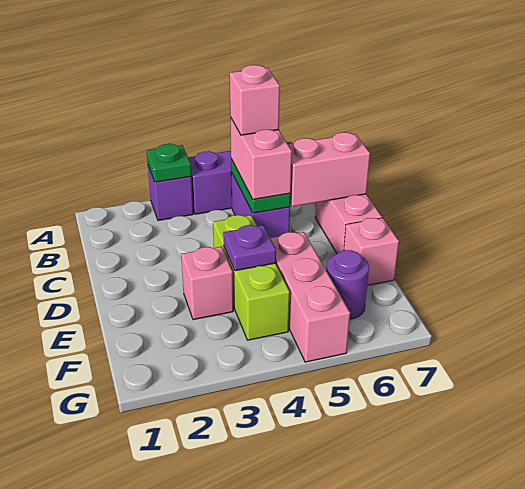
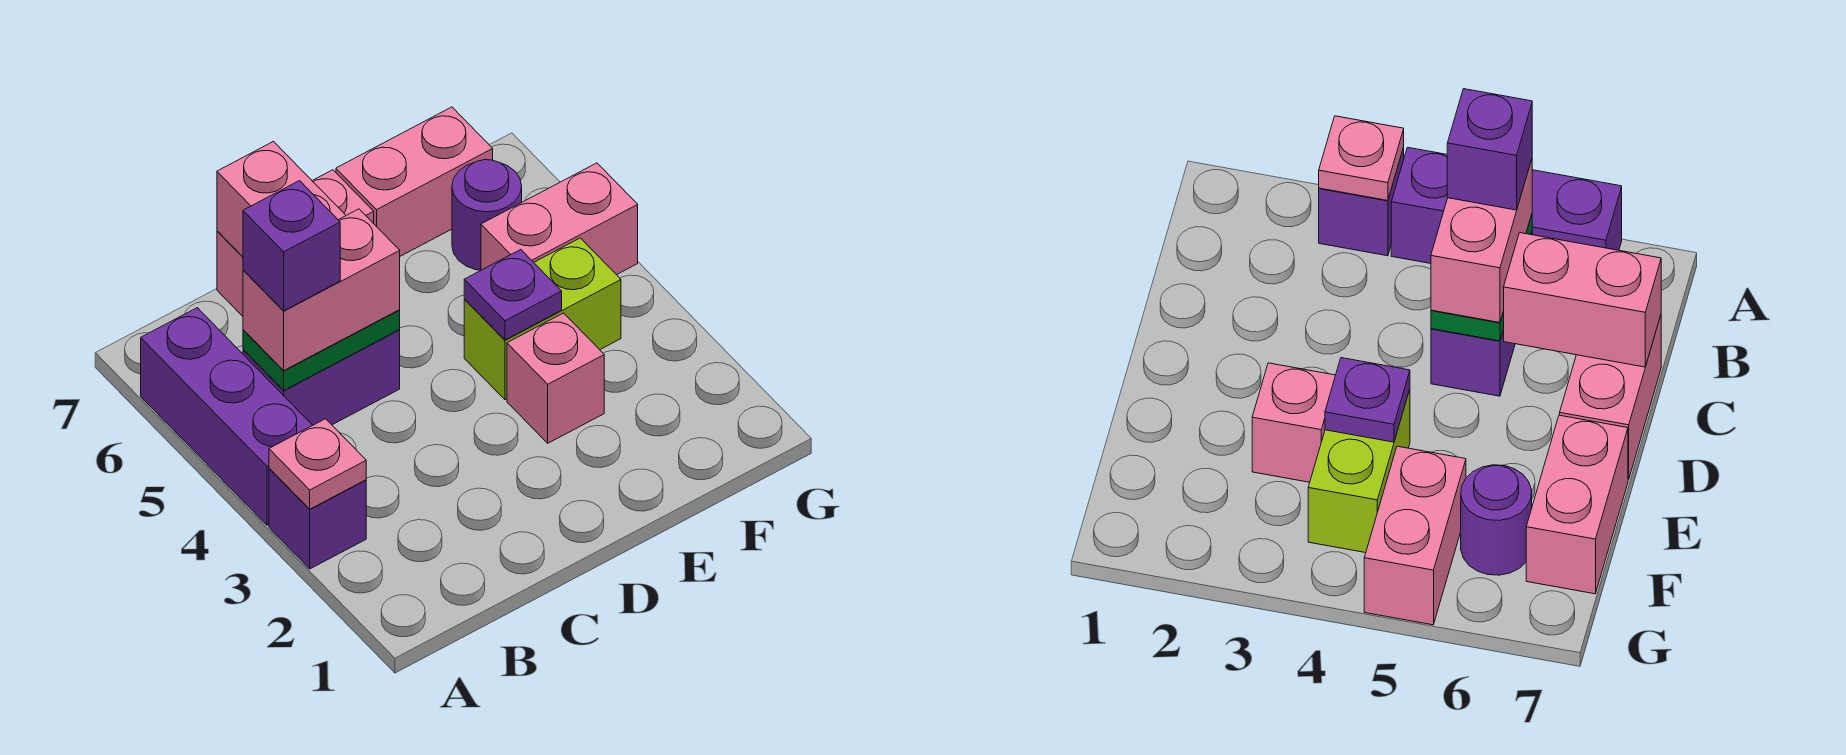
green 1x1 plate [147,144,191,182] -> pink 1x1 plate [269,419,366,509]
pink 1x1 brick [230,65,280,135] -> purple 1x1 brick [243,181,340,311]
lime 1x3 brick [213,215,290,340] -> lime 1x2 brick [464,238,621,400]
pink 1x3 brick [270,232,350,362] -> pink 1x2 brick [481,163,638,275]
pink 1x1 brick [344,218,399,285] -> pink 1x2 brick [336,107,493,256]

